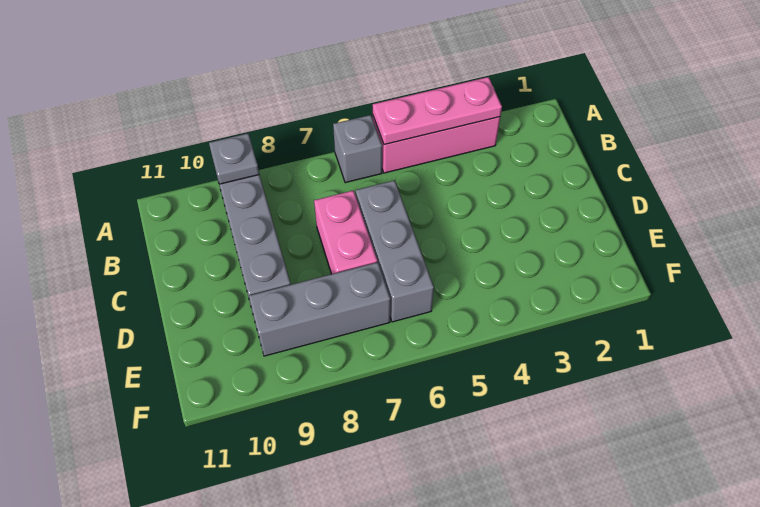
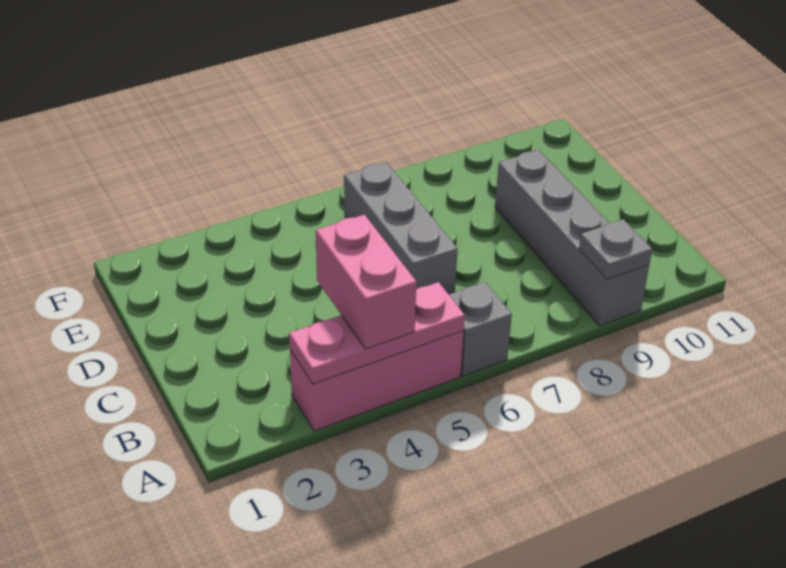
pink 1x2 brick [314,191,377,274] -> pink 1x2 brick moved to [316,215,417,349]
grey 1x3 brick [249,262,390,356] -> none

